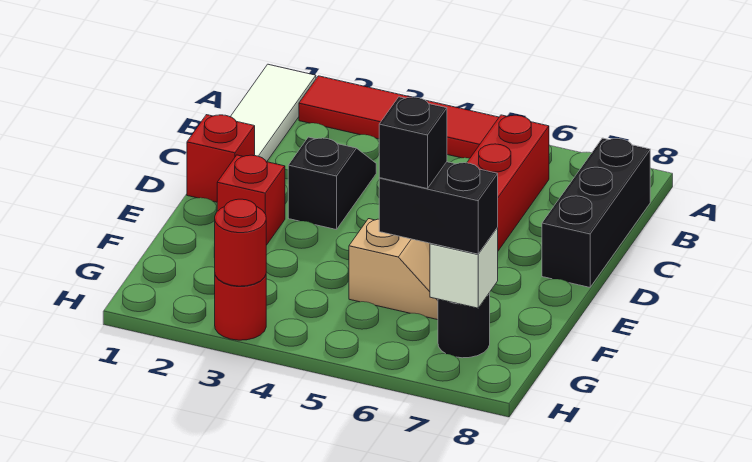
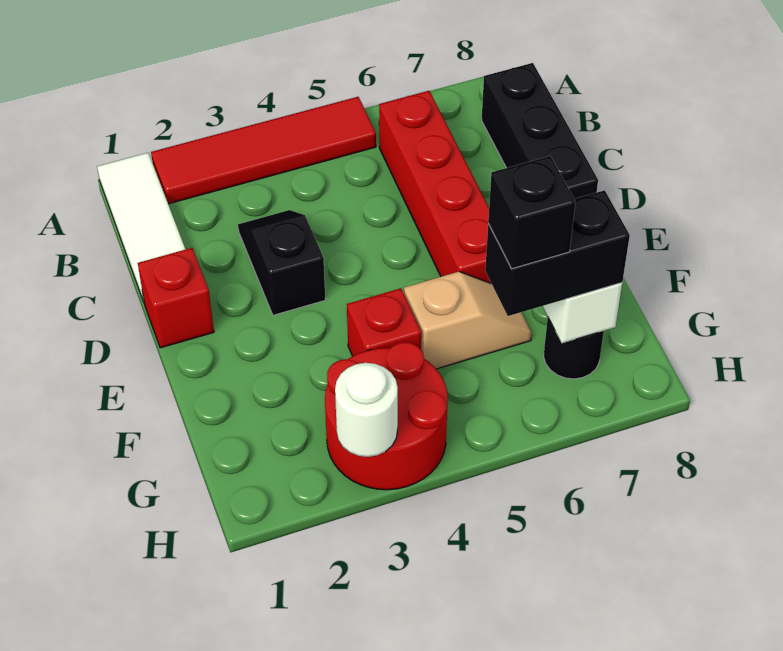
red 1x1 brick [217,155,285,245] -> red 1x1 brick moved to [347,288,421,356]
red 1x1 round brick [215,275,266,340] -> red 2x2 round brick [325,342,448,490]
red 1x1 round brick [215,199,266,286] -> white 1x1 round brick [335,363,398,457]

